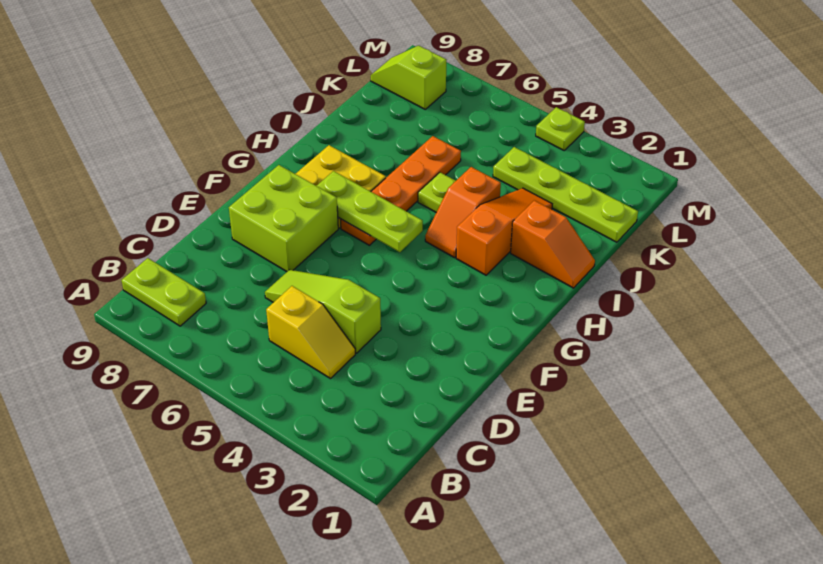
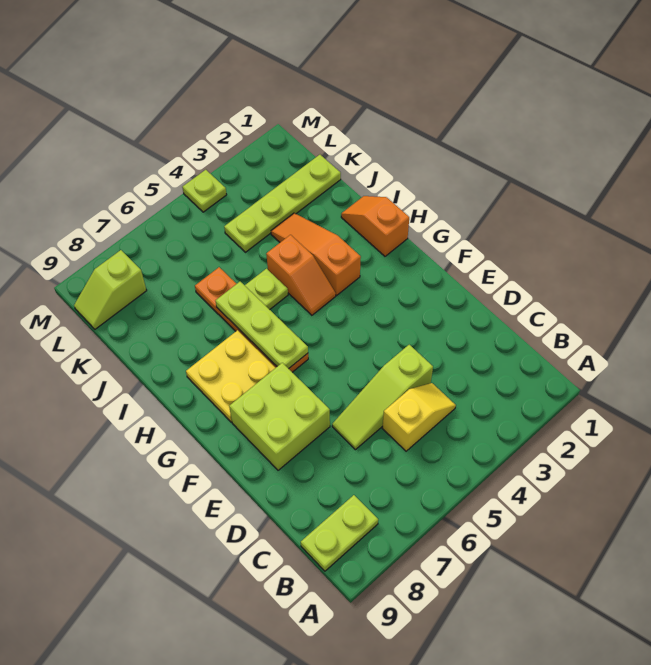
lime 1x3 plate [317,171,423,252] -> lime 1x3 plate turned to [215,282,308,369]
orange 1x2 slope [511,200,595,288] -> orange 1x2 slope turned to [341,196,409,256]

